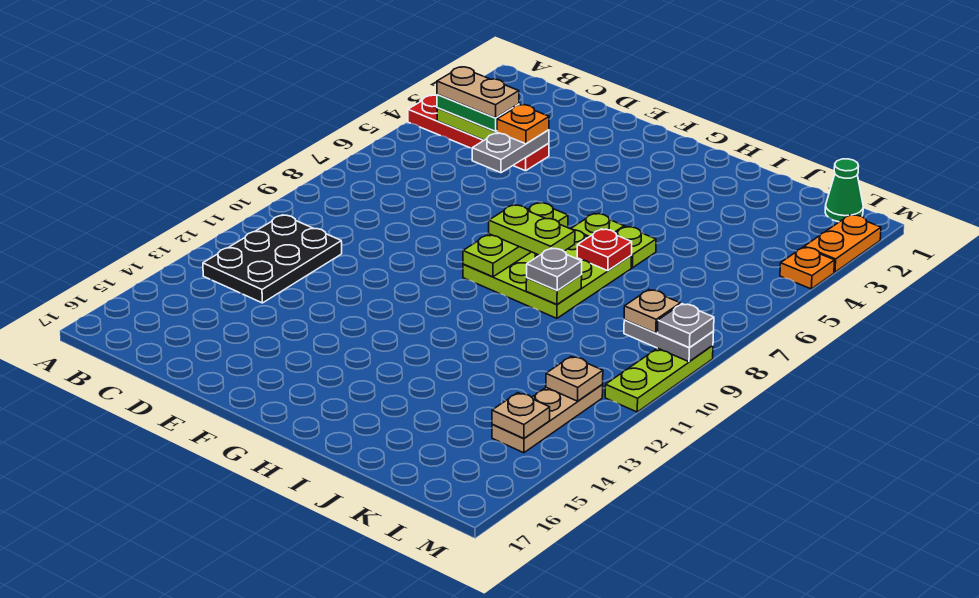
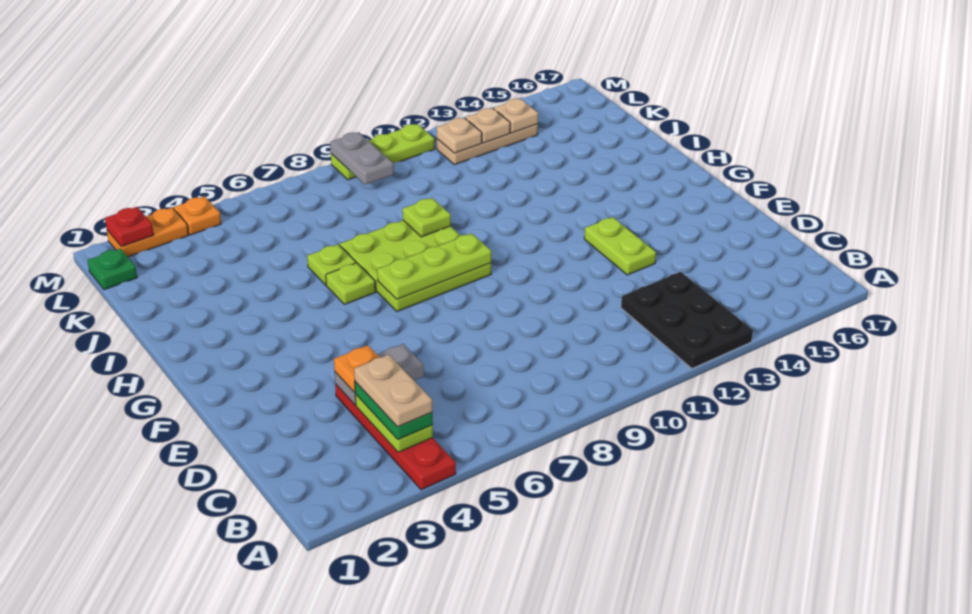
black 2x3 plate [203,215,342,303] -> black 2x3 plate turned to [621,272,753,368]
lime 1x2 plate [489,205,575,255] -> lime 1x2 plate moved to [584,217,656,275]
red 1x1 plate [577,229,632,271] -> red 1x1 plate moved to [105,207,154,246]
grey 1x1 plate [527,248,582,291] -> none
green 1x1 cone [825,159,863,222] -> green 1x1 plate [88,249,137,290]
tan 1x1 plate [624,290,680,333] -> tan 1x1 plate moved to [465,108,510,143]
grey 1x1 plate [658,304,714,347] -> none

